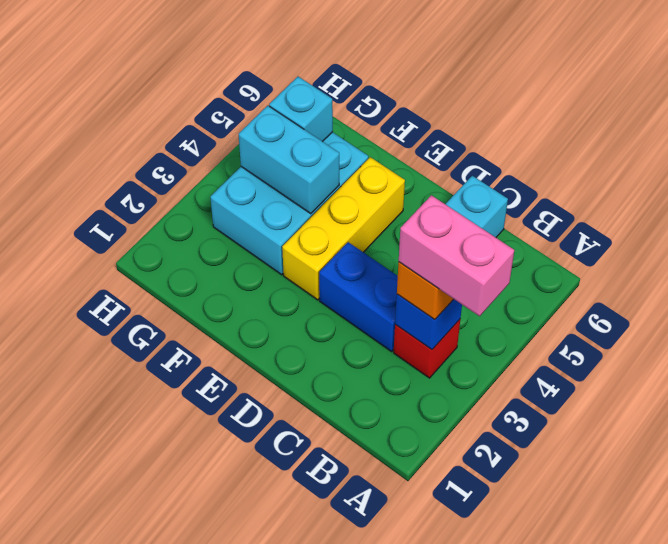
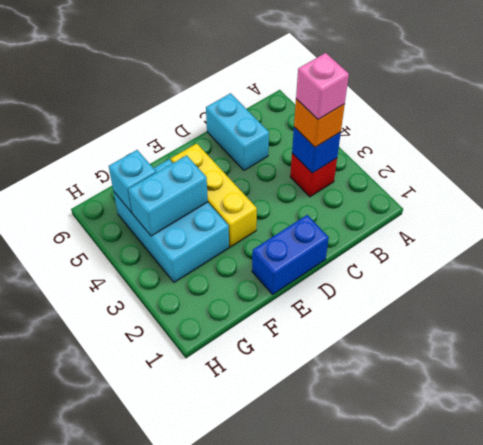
pink 1x2 brick [399,195,514,316] -> pink 1x1 brick [296,53,349,120]
blue 1x2 brick [319,242,398,351] -> blue 1x2 brick moved to [252,215,329,294]

